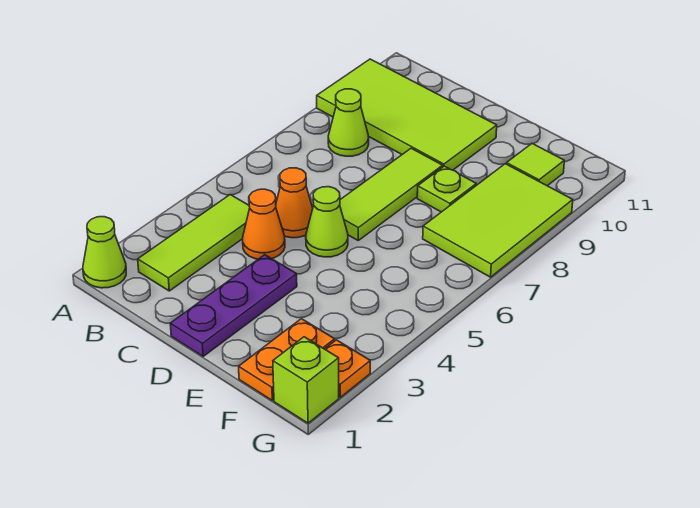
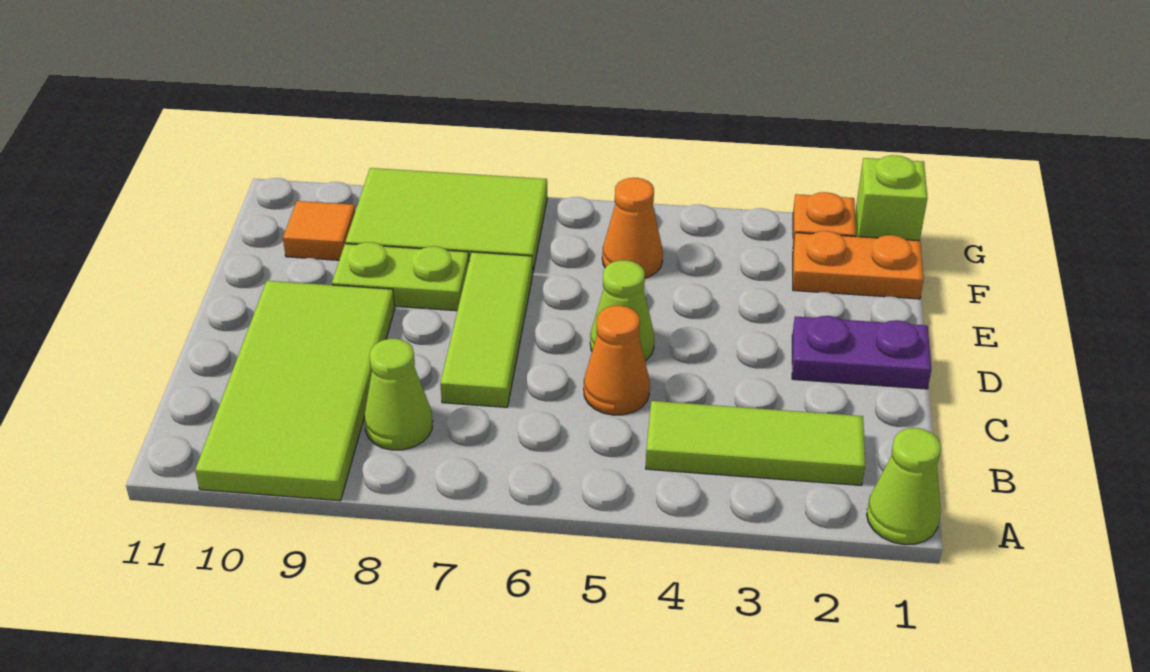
orange 1x1 cone [243,189,285,259] -> orange 1x1 cone moved to [602,178,663,278]
purple 1x3 plate [170,255,297,356] -> purple 1x2 plate [792,316,932,389]
lime 1x3 tile [340,148,443,240] -> lime 1x3 tile turned to [440,252,533,407]
lime 1x1 plate [417,166,476,212] -> lime 1x2 plate [332,242,469,311]
lime 1x1 tile [507,144,564,186] -> orange 1x1 tile [283,201,355,260]

